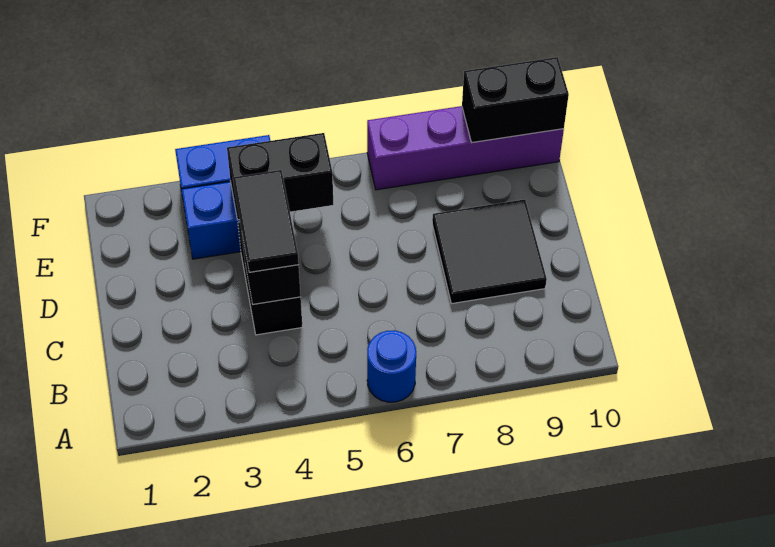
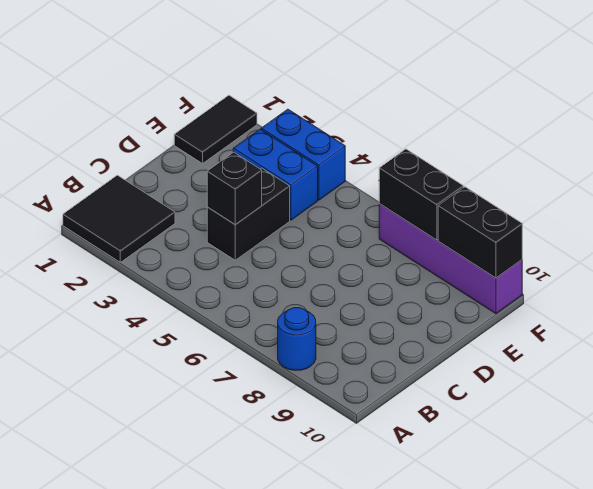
blue 1x1 round brick [367,330,416,402] -> blue 1x1 round brick moved to [278,308,316,370]
black 1x2 tile [233,170,299,272] -> black 1x2 tile moved to [174,95,257,163]
black 2x2 tile [432,199,547,304] -> black 2x2 tile moved to [63,175,175,262]
black 1x2 brick [227,133,333,220] -> black 1x2 brick moved to [379,149,463,240]

